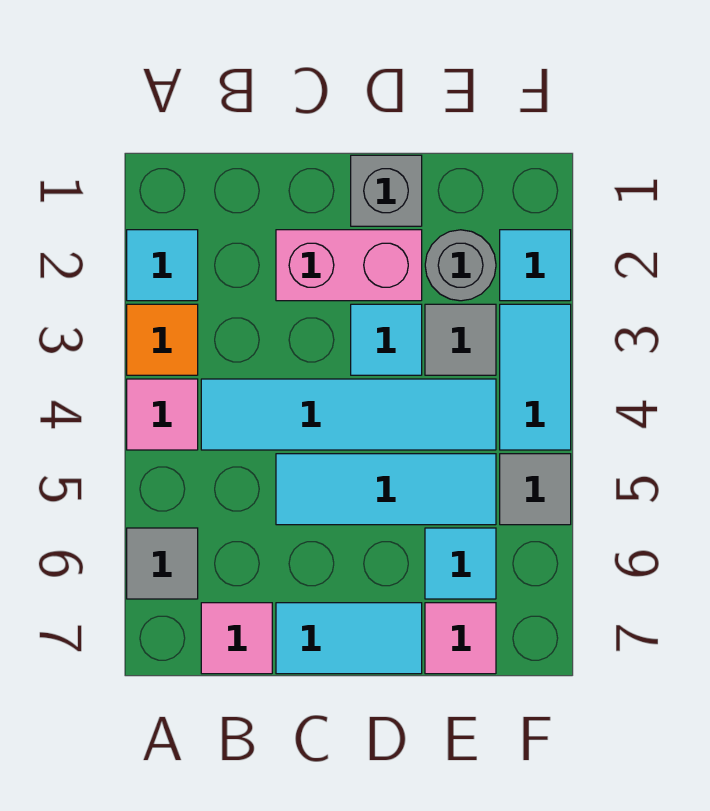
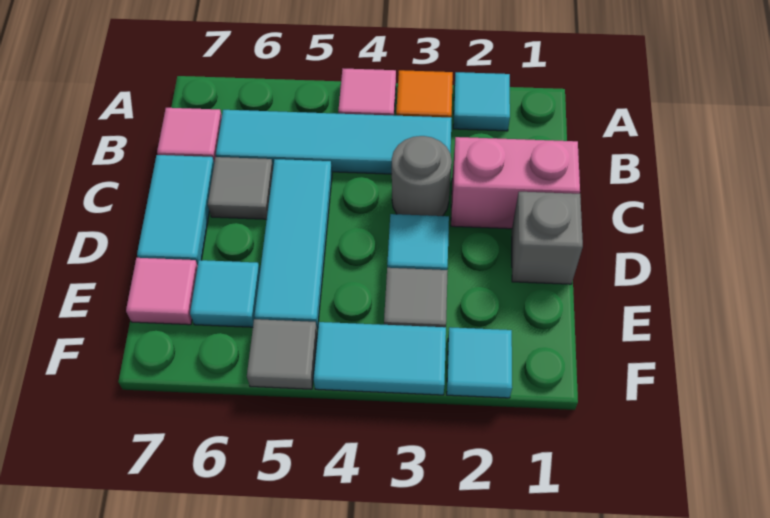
grey 1x1 tile [127,528,198,599] -> grey 1x1 tile moved to [208,157,273,219]
cyan 1x4 tile [201,379,496,450] -> cyan 1x4 tile turned to [216,110,452,174]
pink 1x2 brick [276,230,422,301] -> pink 1x2 brick turned to [451,137,580,229]
grey 1x1 round brick [425,230,496,301] -> grey 1x1 round brick moved to [392,136,452,216]

